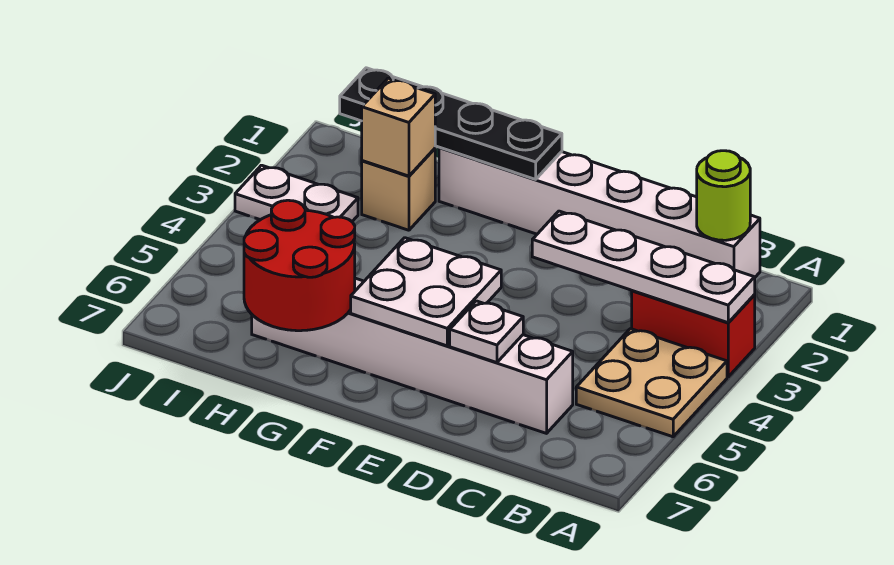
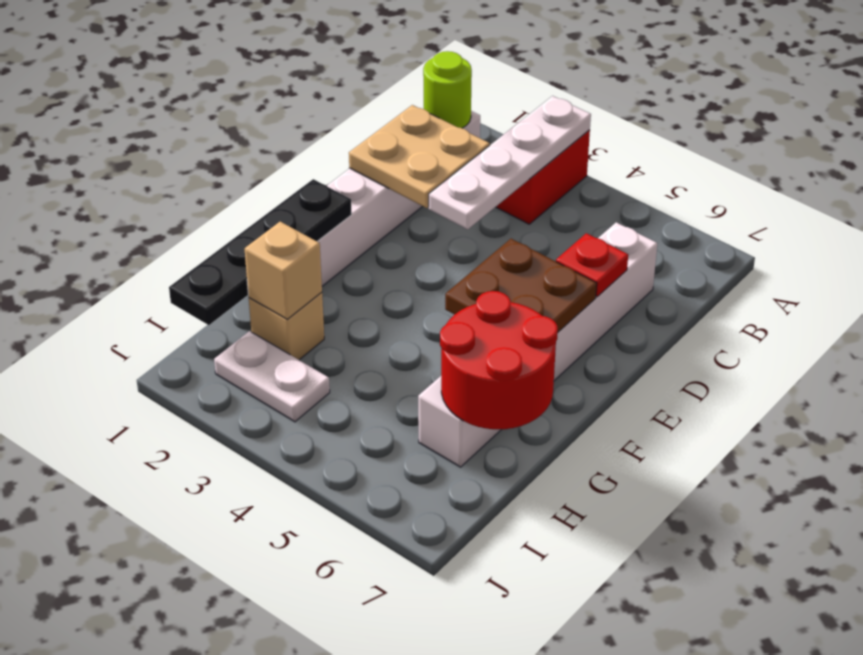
tan 2x2 plate [576,329,727,437] -> tan 2x2 plate moved to [349,105,490,208]
white 1x1 plate [450,301,523,363] -> red 1x1 plate [556,233,628,297]
white 2x2 plate [351,238,501,346] -> brown 2x2 plate [445,239,597,332]
white 1x2 plate [235,165,358,221] -> white 1x2 plate turned to [214,331,330,422]

